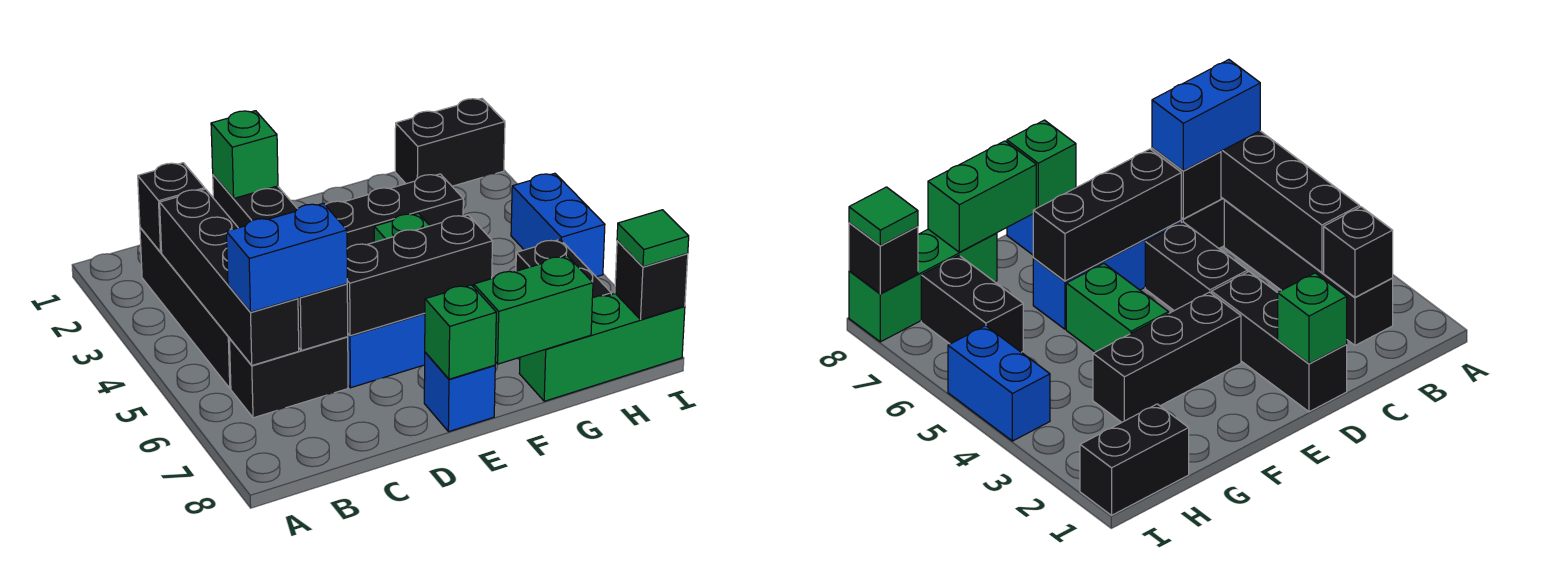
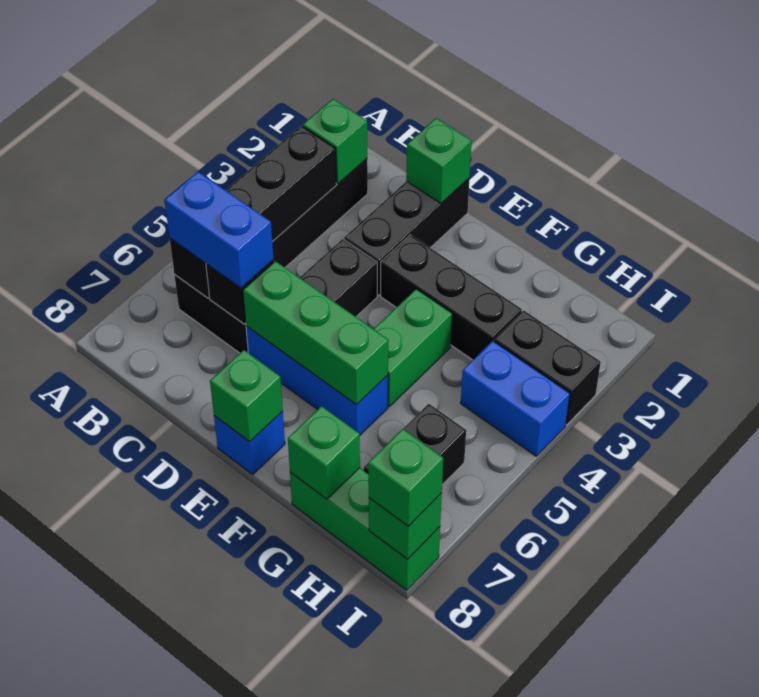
black 1x1 brick [138,163,205,252] -> green 1x1 brick [303,99,367,183]
black 1x3 brick [347,215,493,336] -> green 1x3 brick [243,261,388,405]
green 1x2 brick [474,256,593,364] -> green 1x1 brick [288,406,360,499]
black 1x2 brick [395,99,505,186] -> black 1x2 brick moved to [494,310,601,424]
blue 1x2 brick [511,173,605,277] -> blue 1x2 brick turned to [461,341,570,456]
black 1x1 brick [615,241,688,320] -> green 1x1 brick [369,493,442,559]
green 1x1 tile [617,210,689,267] -> green 1x1 brick [368,429,443,526]

